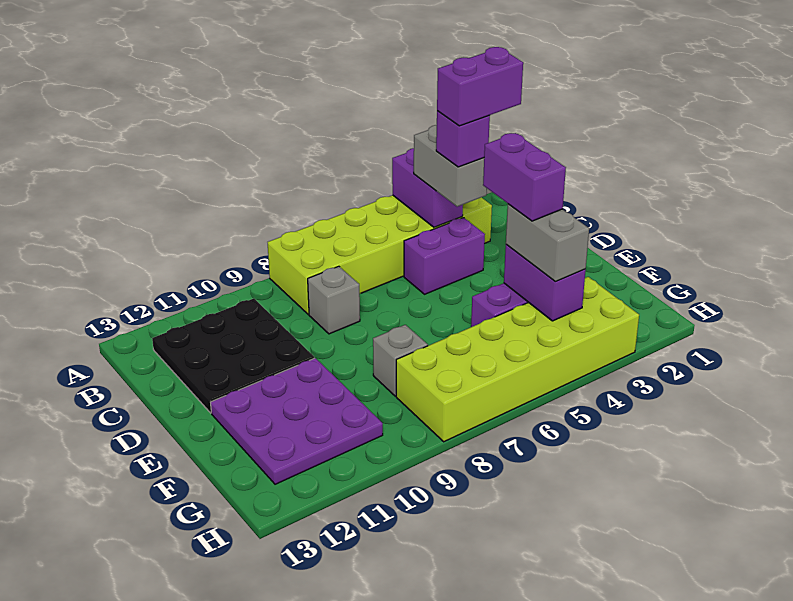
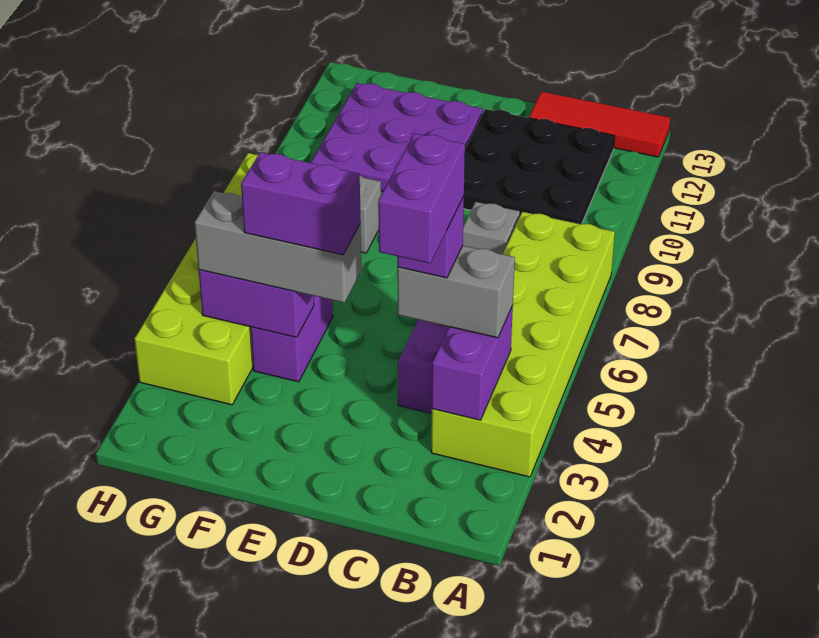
purple 1x2 brick [392,148,463,227] -> purple 1x2 brick turned to [432,306,513,420]
none -> red 1x3 tile [529,92,670,157]
grey 1x2 brick [506,204,589,281] -> grey 1x3 brick [194,191,362,303]

